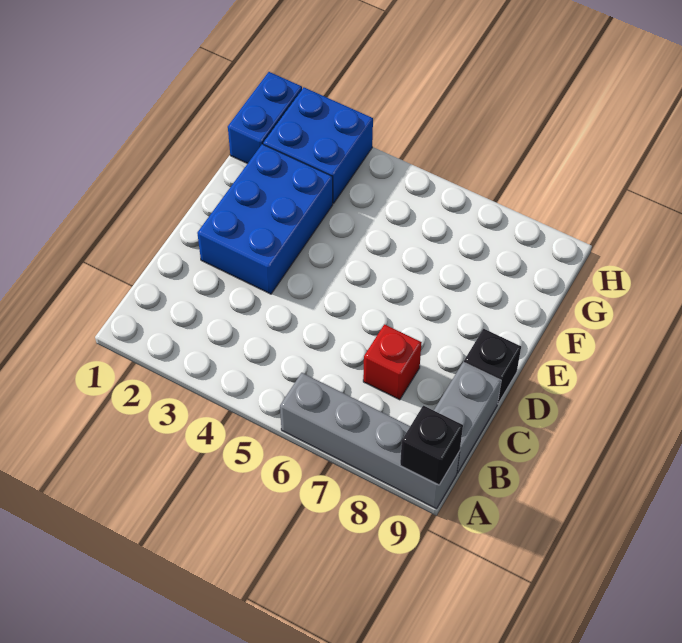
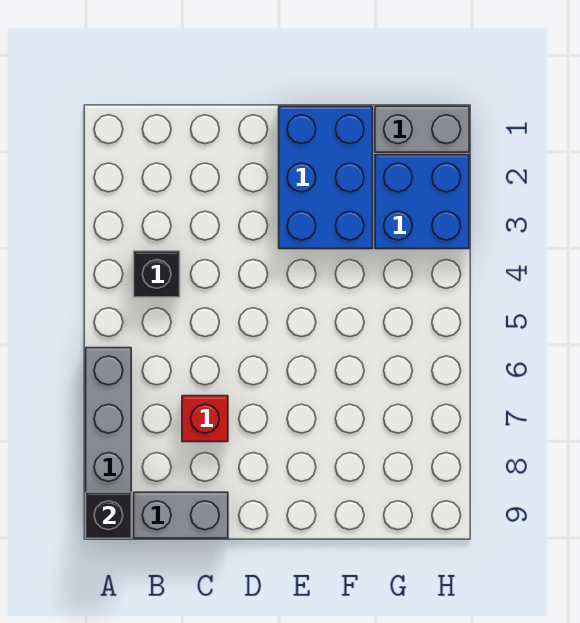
blue 2x3 brick [197,144,333,294] -> blue 2x3 brick turned to [279,106,373,249]
black 1x1 brick [464,329,521,403] -> black 1x1 brick moved to [134,251,180,297]
blue 1x2 brick [228,72,302,164] -> grey 1x2 brick [375,106,469,152]

